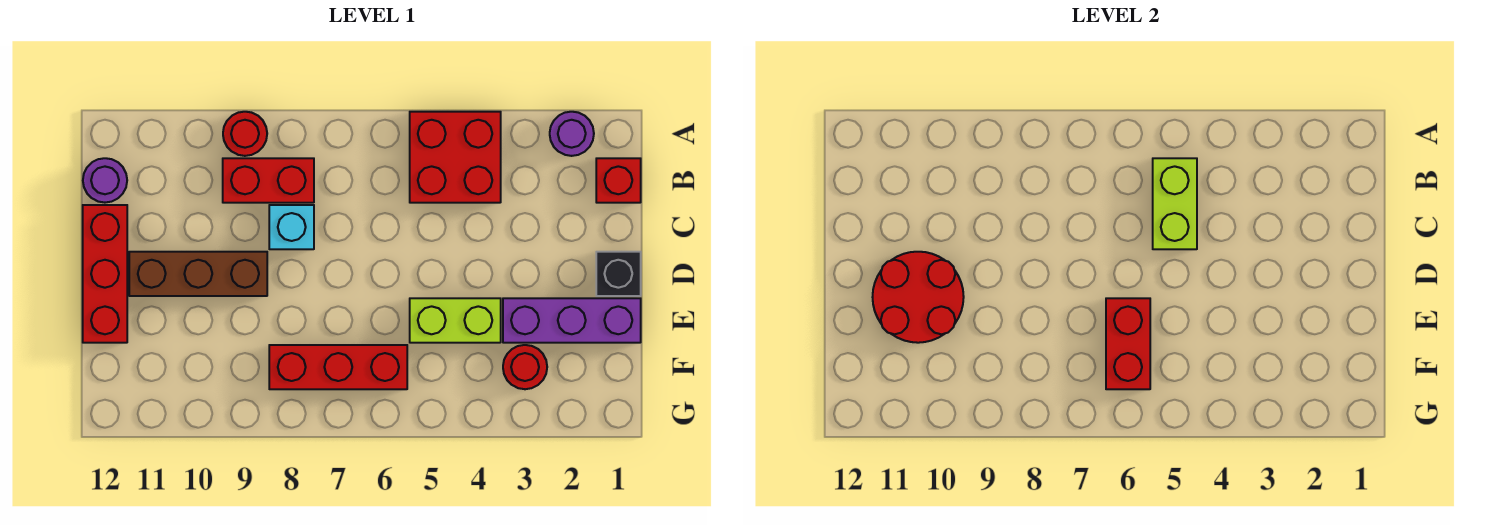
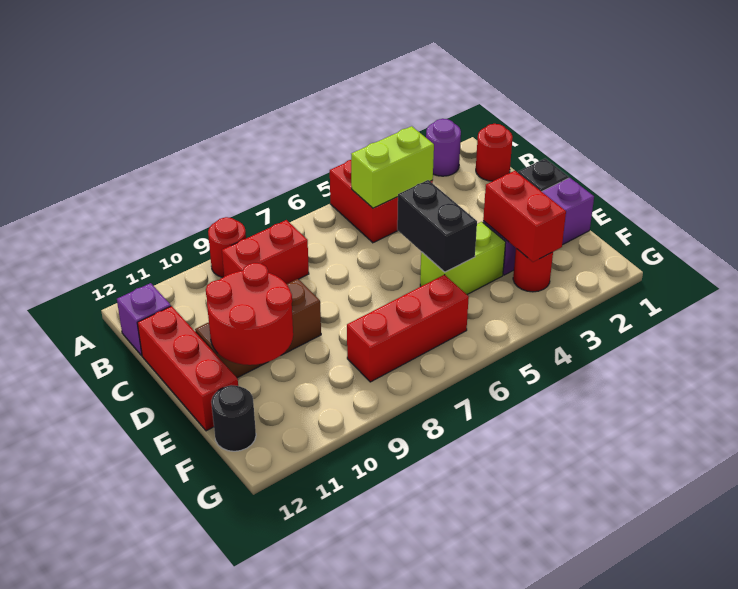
red 1x1 brick [596,158,641,203] -> red 1x1 round brick [476,124,513,181]
lime 1x2 brick [1153,158,1197,249] -> lime 1x2 brick turned to [351,126,434,208]
purple 1x1 round brick [83,158,127,203] -> purple 1x1 brick [117,283,171,356]
cyan 1x1 brick [269,205,314,249] -> none
none -> black 1x2 brick [397,180,477,272]
red 1x2 brick [1106,298,1150,389] -> red 1x2 brick moved to [483,171,566,262]
none -> black 1x1 round brick [211,385,256,451]

